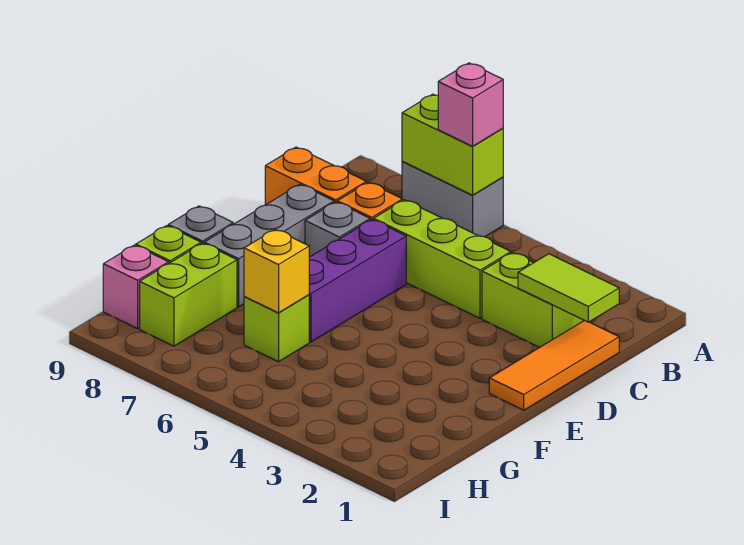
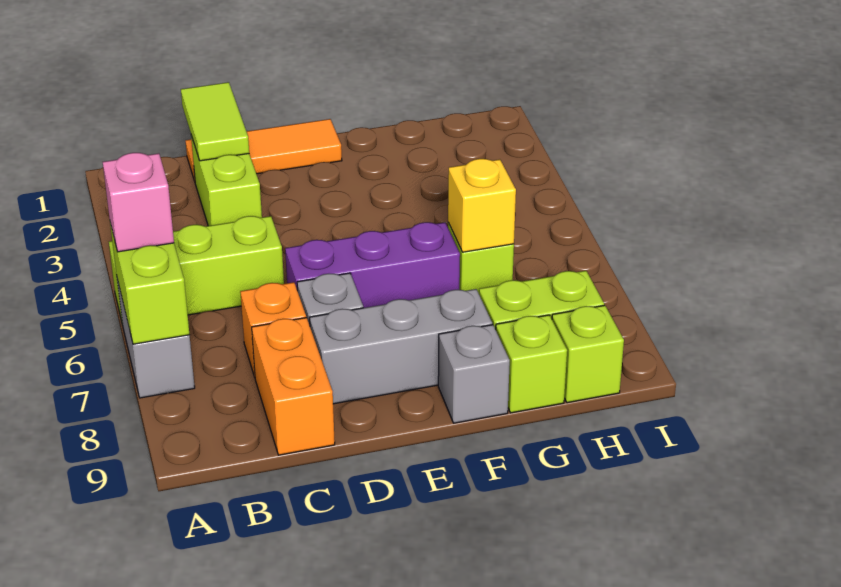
lime 1x3 brick [374,200,511,318] -> lime 1x3 brick turned to [109,216,284,321]
pink 1x1 brick [103,245,169,328] -> lime 1x1 brick [552,305,624,403]

